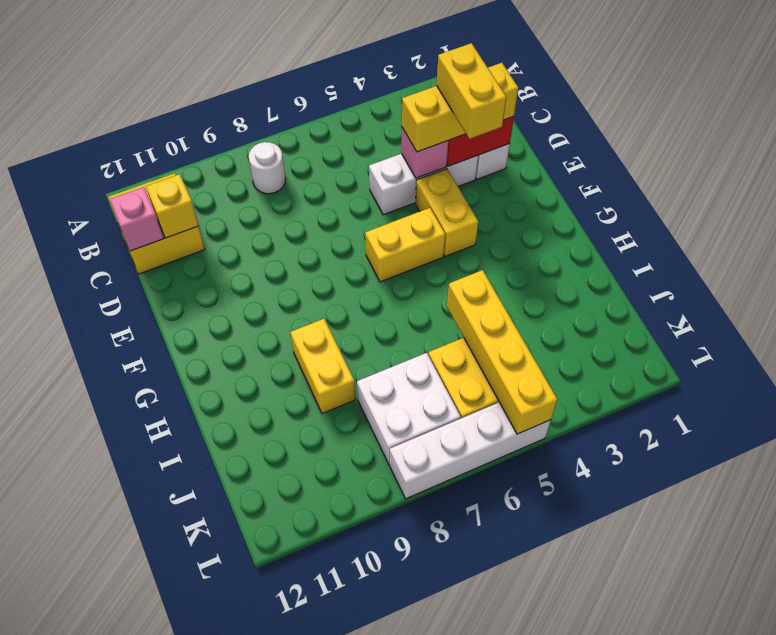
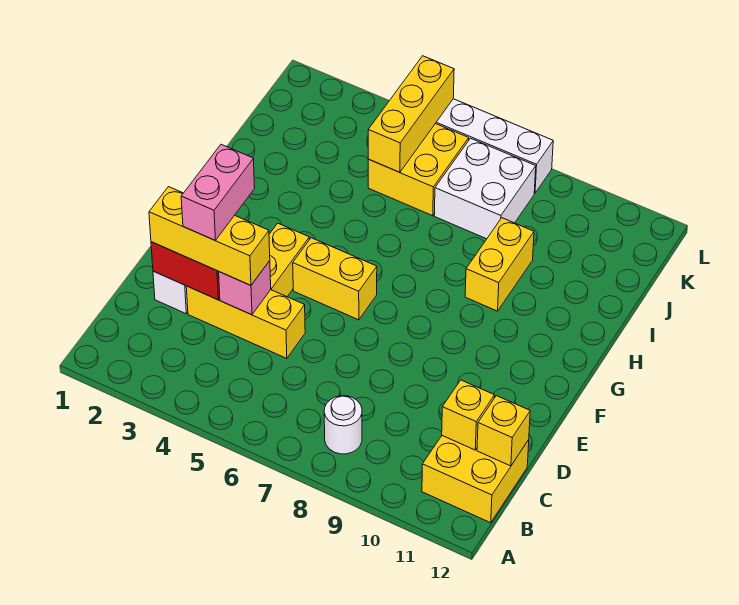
pink 1x1 brick [110,187,164,251] -> yellow 1x1 brick [477,396,530,466]
white 1x3 brick [369,154,478,215] -> yellow 1x3 brick [186,286,305,358]
yellow 1x2 brick [437,43,506,139] -> pink 1x2 brick [181,144,255,240]
yellow 1x4 brick [447,270,557,434] -> yellow 1x3 brick [368,56,454,172]

